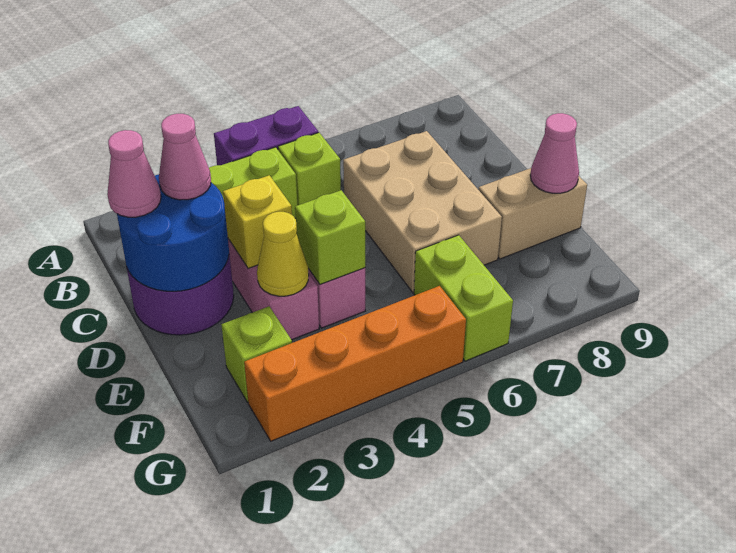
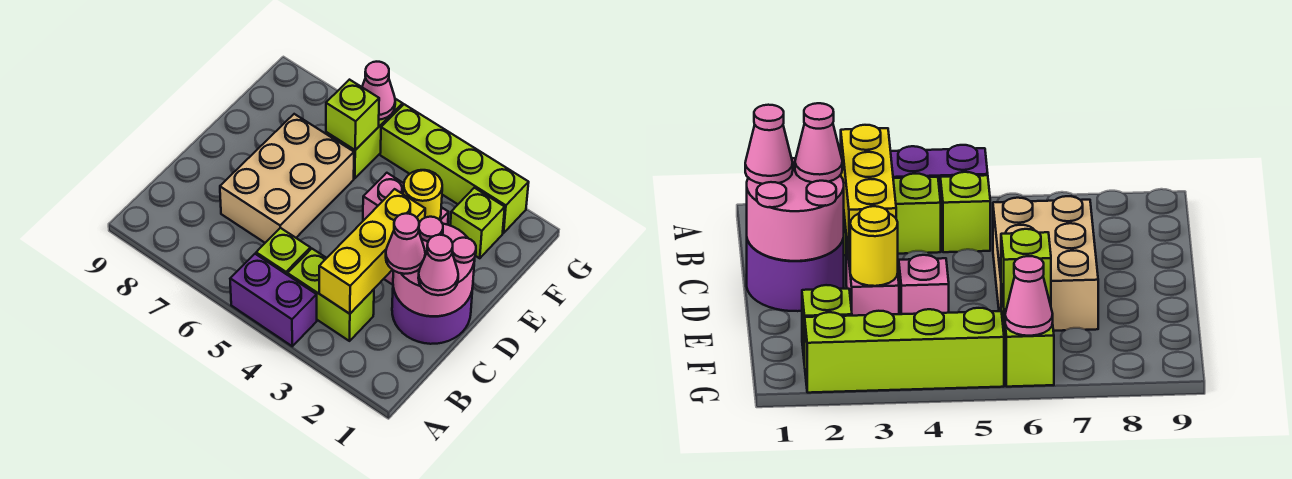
blue 2x2 round brick [117,175,229,291] -> pink 2x2 round brick [393,217,476,316]
yellow 1x1 brick [223,175,292,268] -> yellow 1x3 brick [319,189,425,314]
yellow 1x1 cone [257,212,309,296] -> yellow 1x1 round brick [403,170,442,220]
lime 1x1 brick [295,190,365,284] -> lime 1x1 brick moved to [326,80,379,150]
tan 1x2 brick [478,168,587,259] -> none
pink 1x1 cone [530,113,579,193] -> pink 1x1 cone moved to [362,62,395,120]
orange 1x4 brick [244,286,466,441] -> lime 1x4 brick [380,104,529,233]

